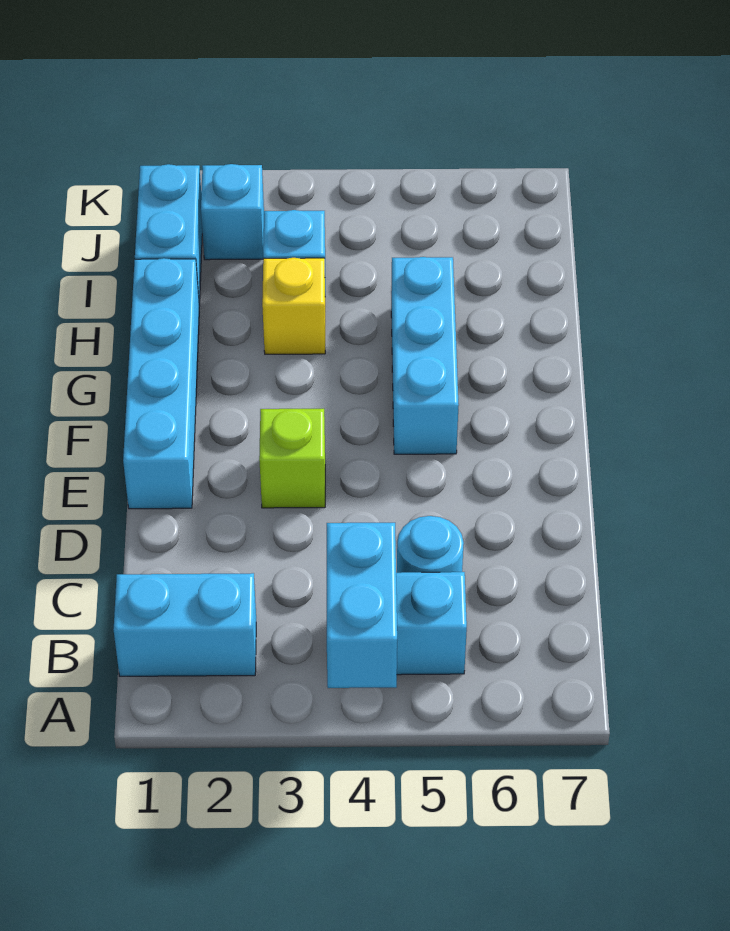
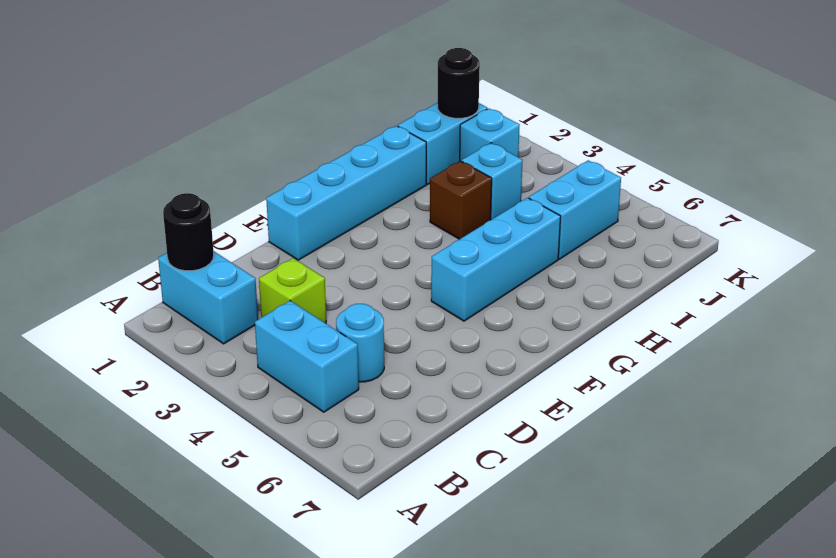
cyan 1x2 brick [327,523,397,688] -> cyan 1x2 brick moved to [529,160,621,259]
none -> black 1x1 round brick [163,193,214,271]
lime 1x1 brick [259,409,325,508] -> lime 1x1 brick moved to [259,258,326,323]
yellow 1x1 brick [262,258,325,354] -> brown 1x1 brick [430,161,492,239]
none -> black 1x1 round brick [437,48,480,118]

